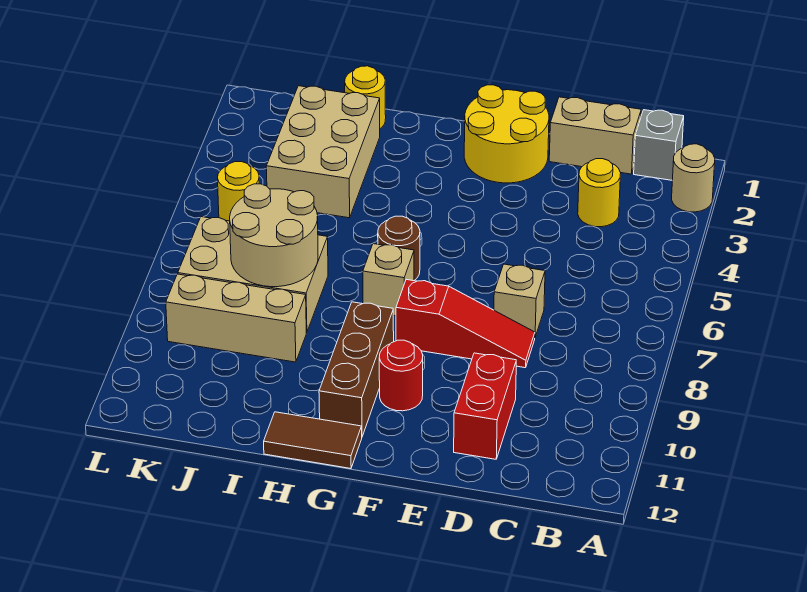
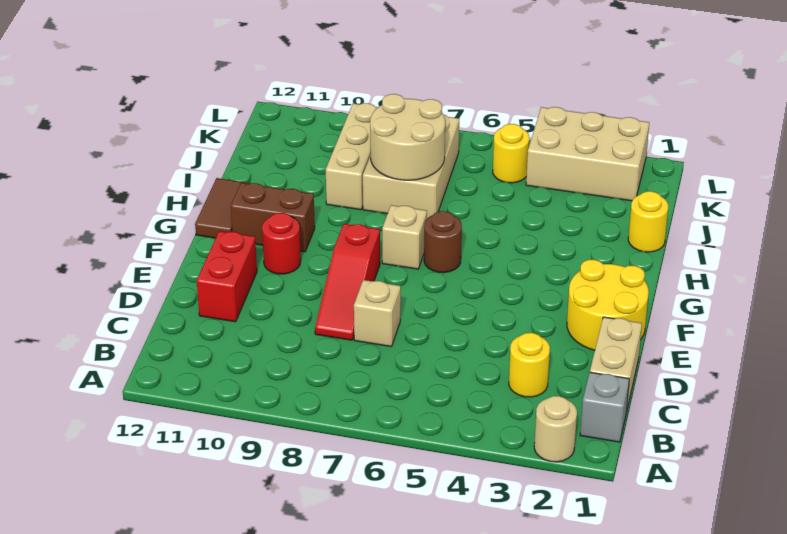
red 1x2 brick [454,353,516,459] -> red 1x2 brick turned to [197,231,257,322]
brown 1x3 brick [319,302,394,436] -> brown 1x2 brick [231,183,315,252]
tan 2x3 brick [266,86,380,218] -> tan 2x3 brick moved to [526,107,649,201]

